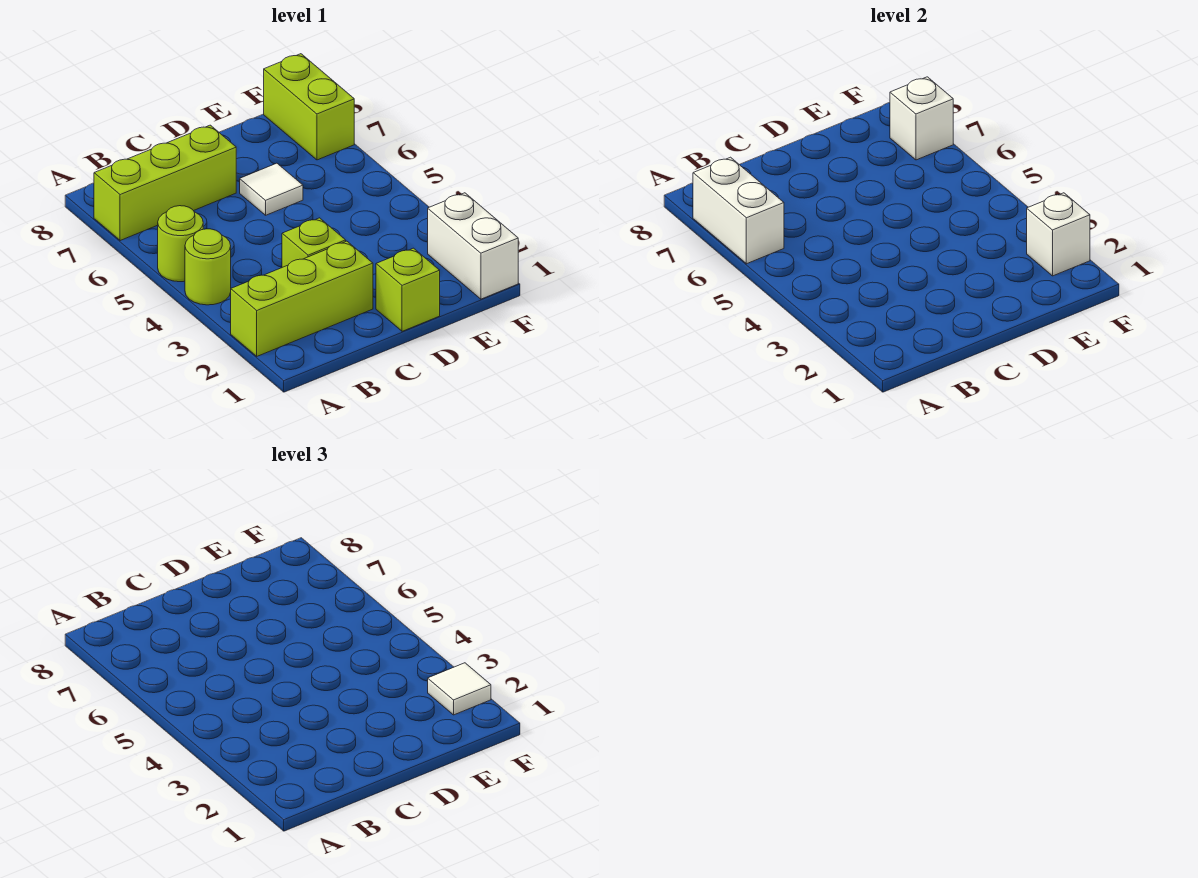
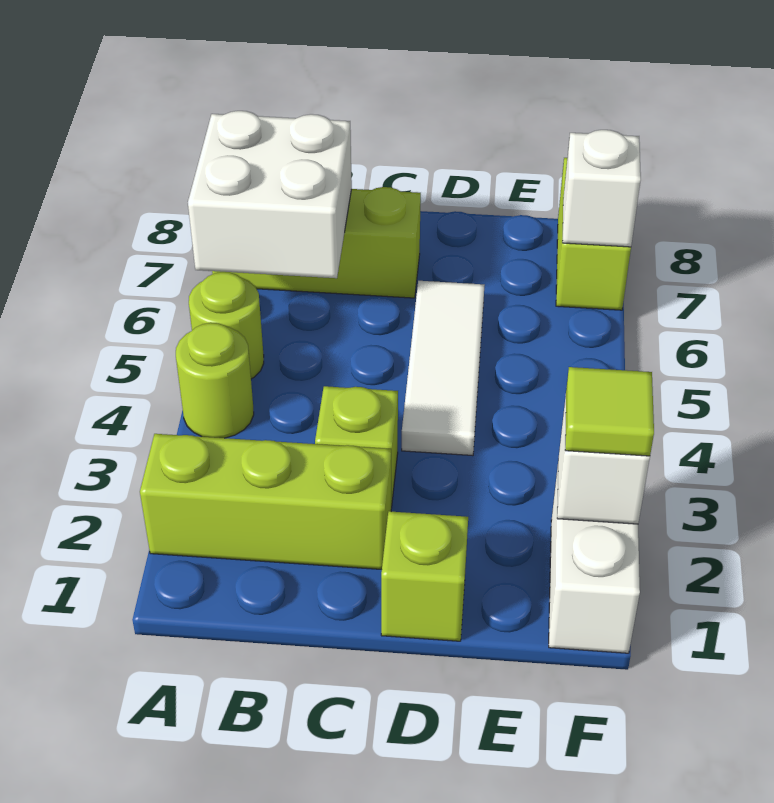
white 1x2 brick [693,157,784,264] -> white 2x2 brick [188,111,352,278]
white 1x1 tile [240,163,303,215] -> white 1x3 tile [402,281,484,456]
white 1x1 tile [428,663,491,715] -> lime 1x1 tile [565,367,654,456]

